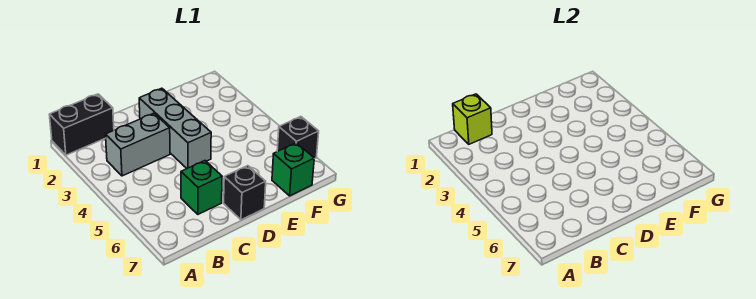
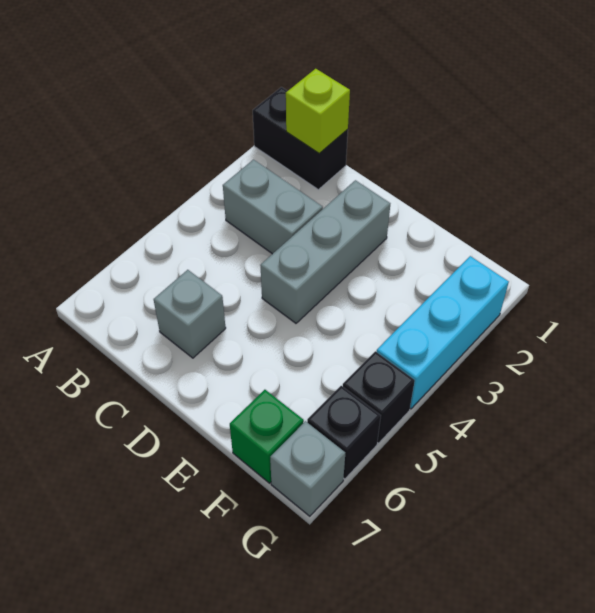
green 1x1 brick [181,161,222,214] -> grey 1x1 brick [154,270,226,358]
black 1x1 brick [224,166,266,220] -> black 1x1 brick moved to [343,351,415,443]
none -> cyan 1x3 brick [377,256,509,409]
none -> grey 1x1 brick [270,421,345,516]

